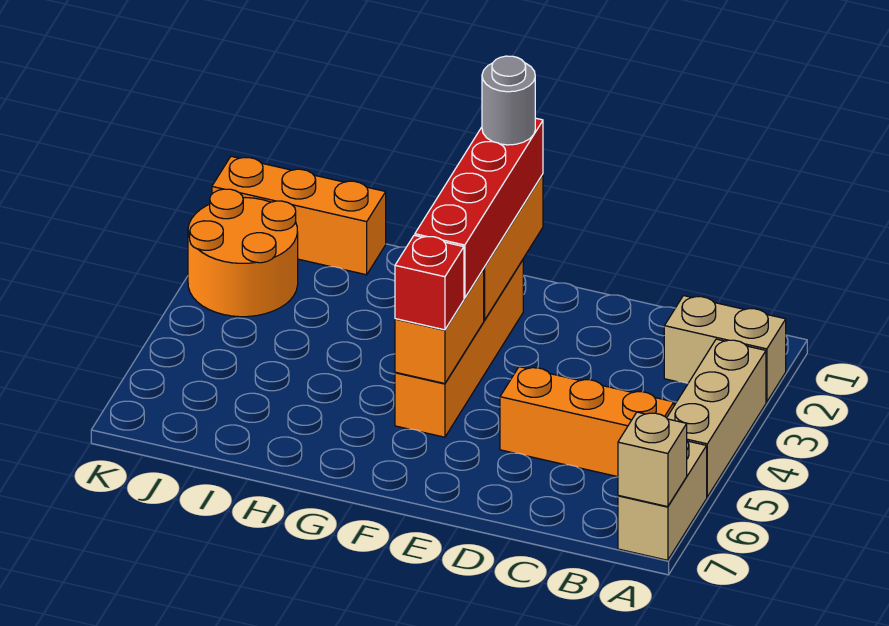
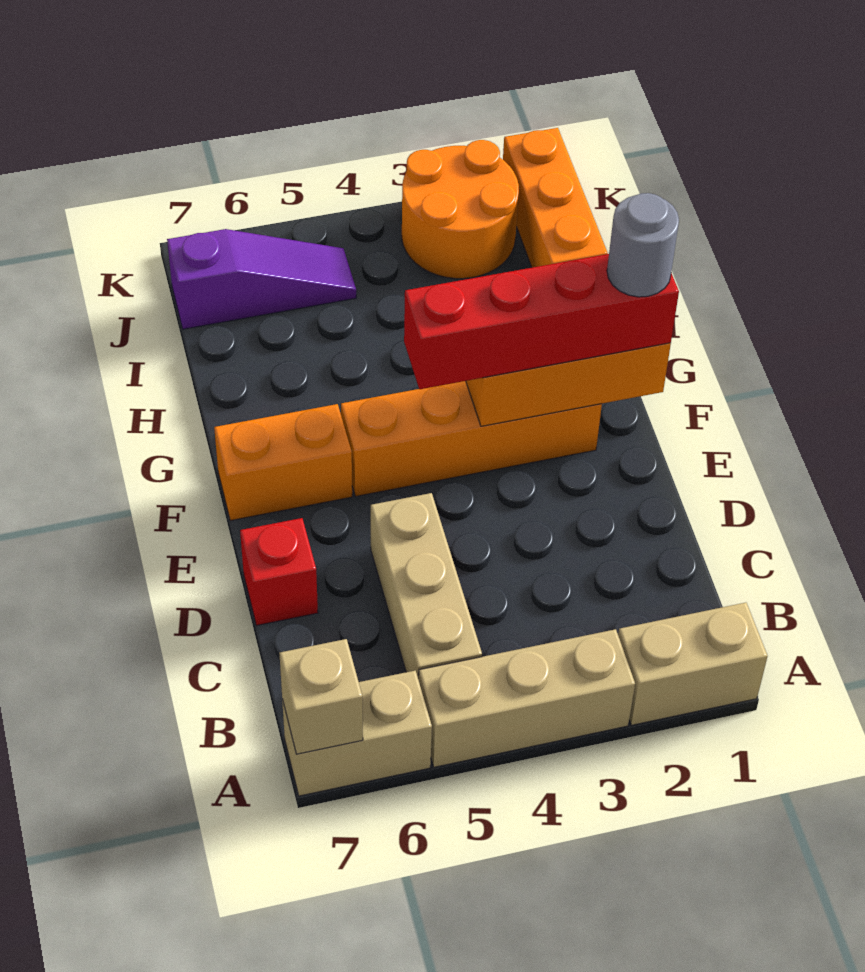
tan 1x2 brick [664,296,786,402] -> tan 1x2 brick turned to [618,603,768,725]
orange 1x3 brick [500,367,674,477] -> tan 1x3 brick [371,493,482,680]
orange 1x2 brick [395,269,484,384] -> orange 1x2 brick moved to [214,404,352,521]
red 1x1 brick [395,235,464,330] -> red 1x1 brick moved to [240,518,318,625]
none -> purple 1x3 slope [167,229,356,329]

